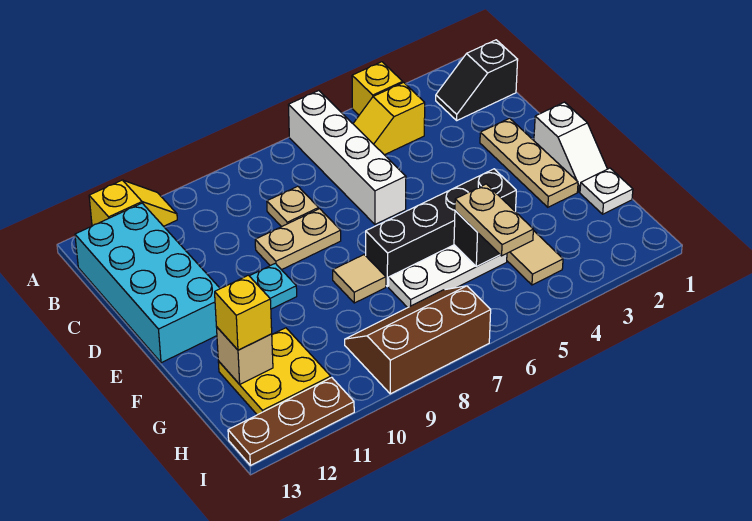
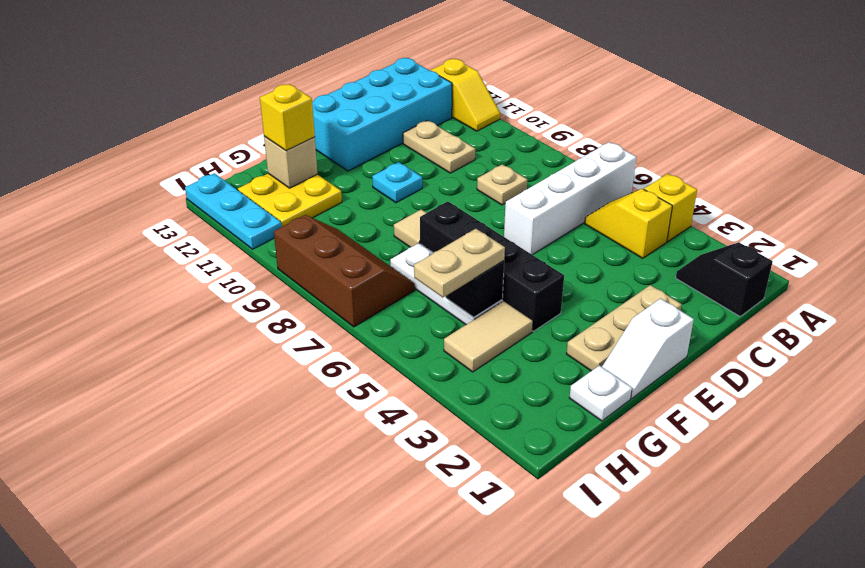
tan 1x2 plate [255,209,341,270] -> tan 1x2 plate moved to [403,120,475,173]
brown 1x3 plate [228,377,354,465] -> cyan 1x3 plate [185,173,282,249]

